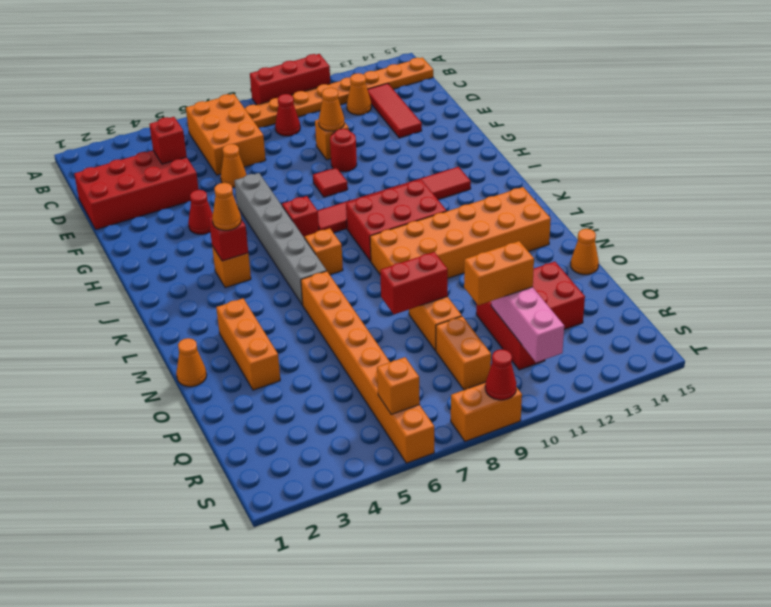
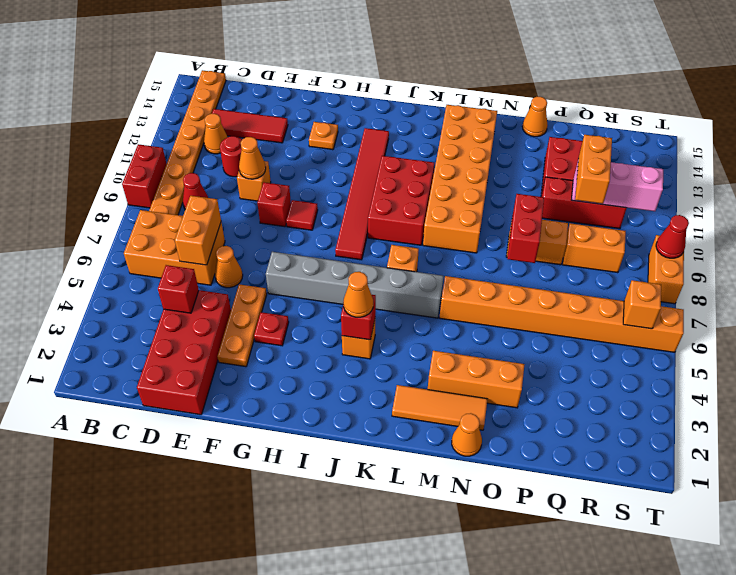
red 1x3 brick [250,54,330,105] -> red 1x2 brick [122,144,167,208]
none -> orange 1x2 brick [175,196,221,265]
none -> orange 1x3 plate [217,284,267,367]
red 1x1 round brick [330,129,357,172] -> red 1x1 round brick moved to [220,136,242,177]
red 1x1 cone [188,190,213,234] -> red 1x1 plate [254,312,289,346]
none -> orange 1x1 plate [309,122,338,150]
red 1x1 brick [282,196,319,238] -> red 1x1 brick moved to [257,182,291,227]
none -> orange 1x3 tile [392,385,488,430]

